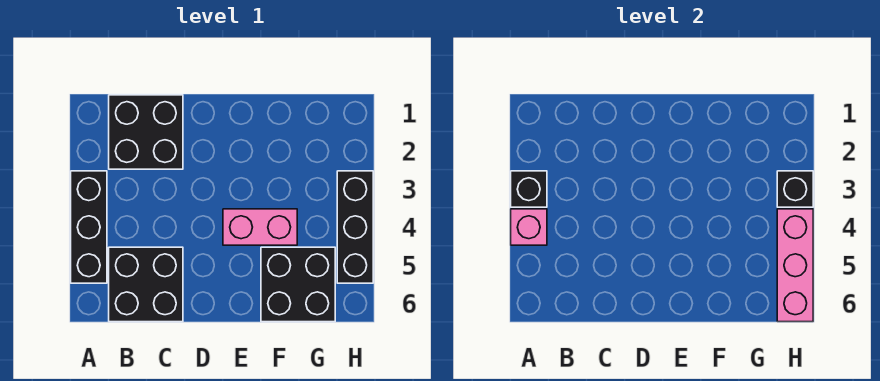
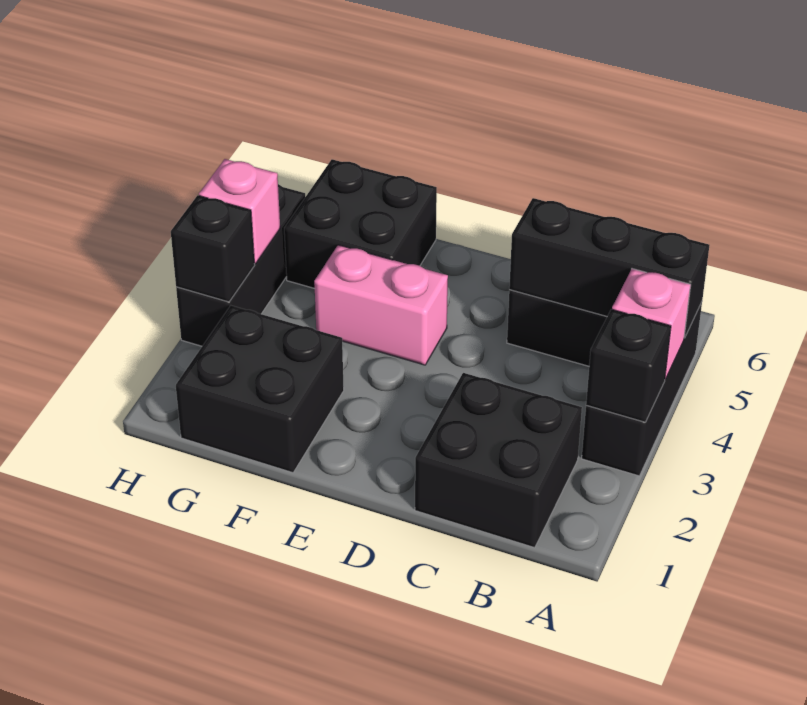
none -> black 1x3 brick [509,198,709,338]
none -> black 2x2 brick [176,306,344,473]
pink 1x3 brick [777,209,813,322] -> pink 1x1 brick [199,159,280,263]

